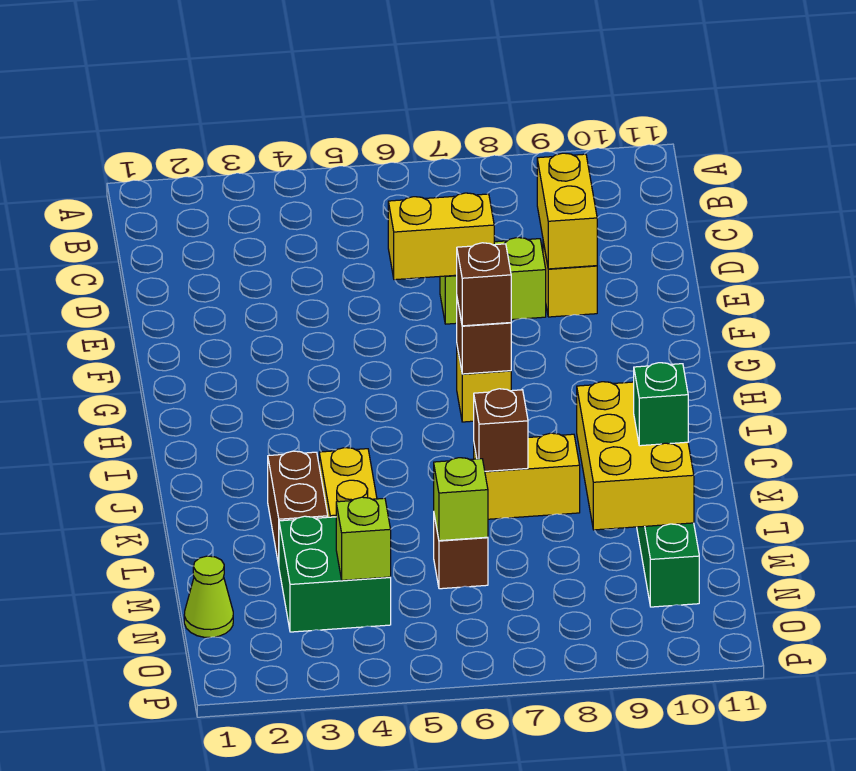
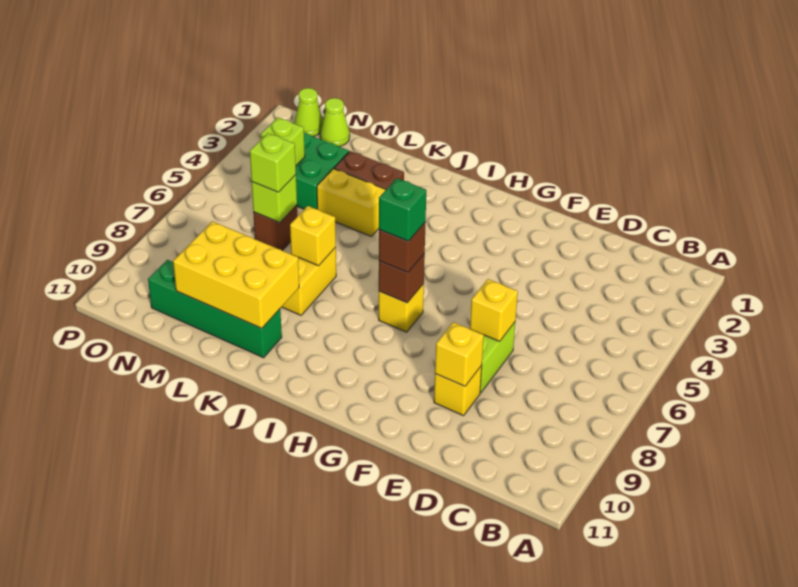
yellow 1x2 brick [537,153,597,269] -> yellow 1x1 brick [435,322,484,386]
yellow 1x2 brick [388,193,494,280] -> yellow 1x1 brick [470,279,518,341]
brown 1x1 brick [474,389,528,471] -> yellow 1x1 brick [290,206,336,266]
green 1x1 brick [634,363,688,446] -> green 1x1 brick moved to [379,178,426,241]
none -> lime 1x1 brick [250,133,296,192]
none -> lime 1x1 cone [294,88,323,136]

